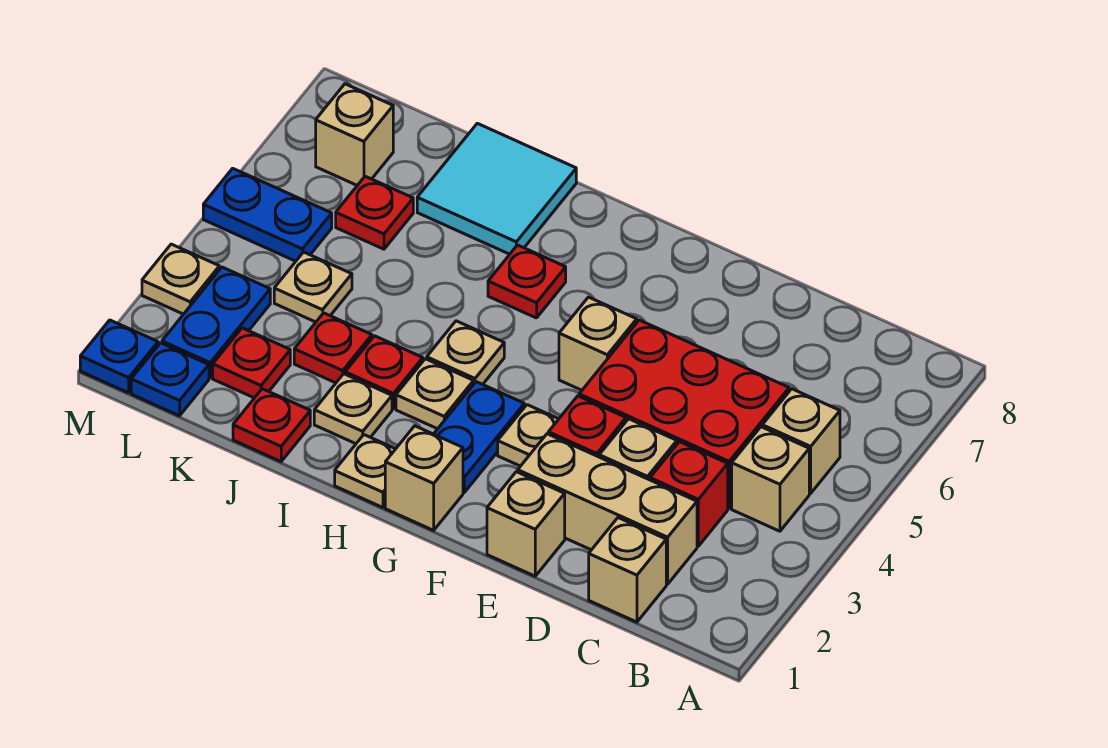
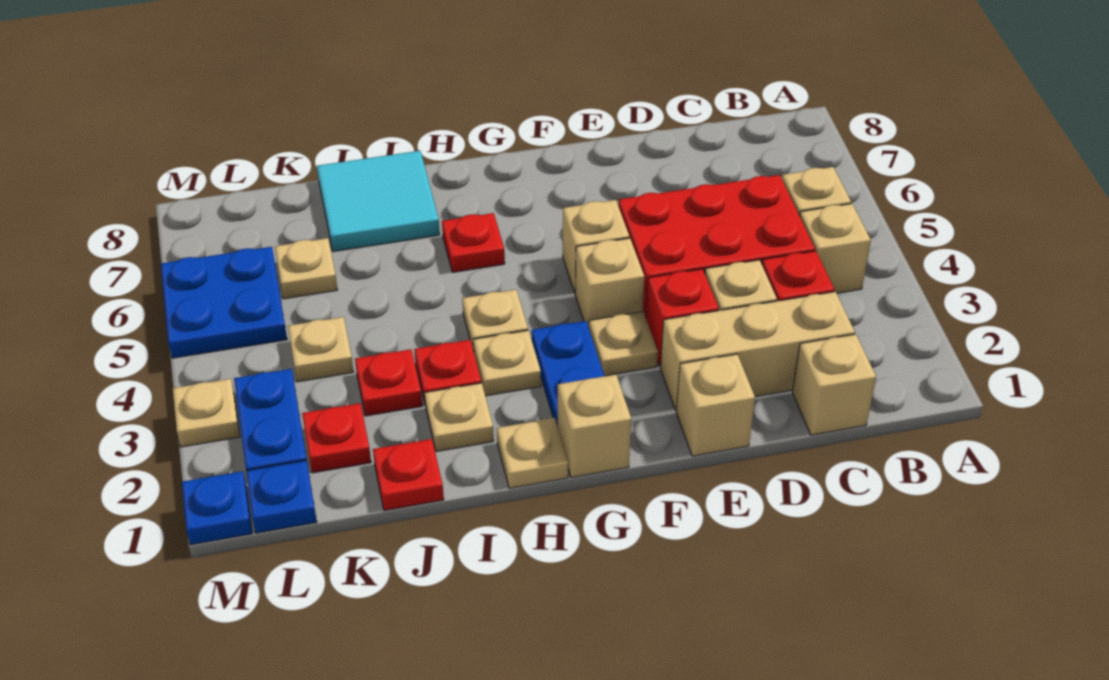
red 1x1 plate [336,176,413,249] -> tan 1x1 plate [275,238,337,299]
blue 1x2 plate [203,168,332,261] -> blue 2x2 plate [161,247,287,358]
tan 1x1 brick [316,84,393,185] -> tan 1x1 brick moved to [575,238,644,327]

